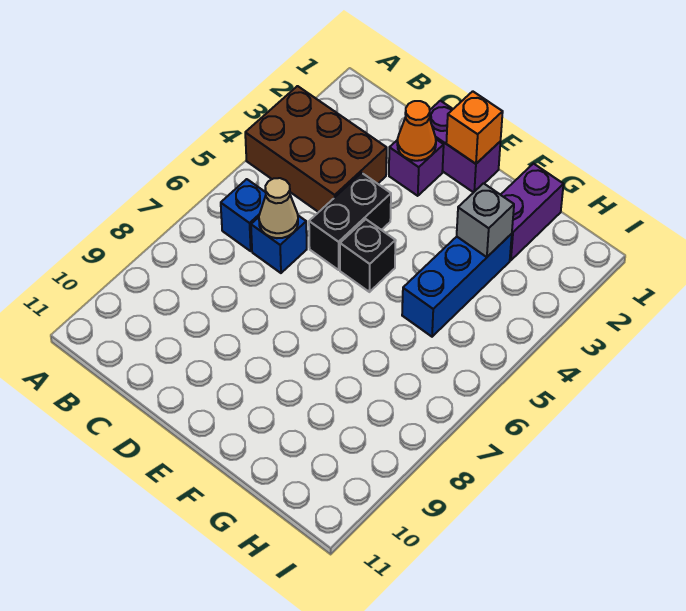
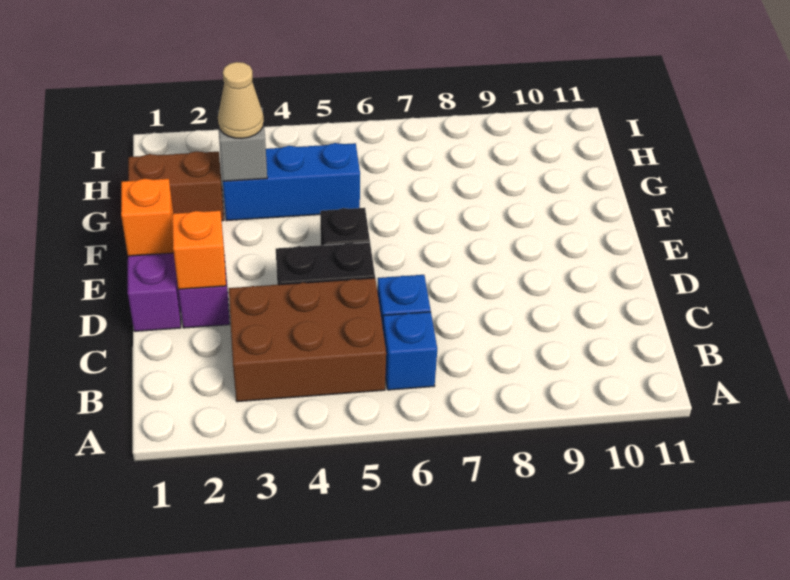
brown 2x3 brick [245,86,387,212] -> brown 2x3 brick turned to [229,278,386,402]
tan 1x1 cone [259,178,298,238] -> tan 1x1 cone moved to [218,62,264,139]
orange 1x1 cone [397,101,436,161] -> orange 1x1 brick [172,211,226,289]
purple 1x2 brick [501,164,563,260] -> brown 1x2 brick [128,151,224,221]

